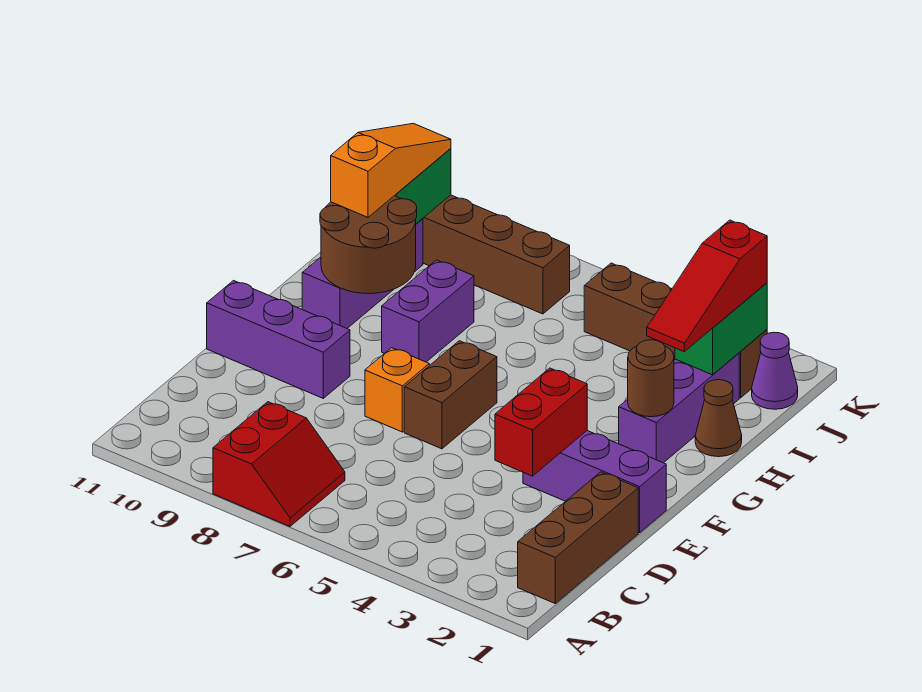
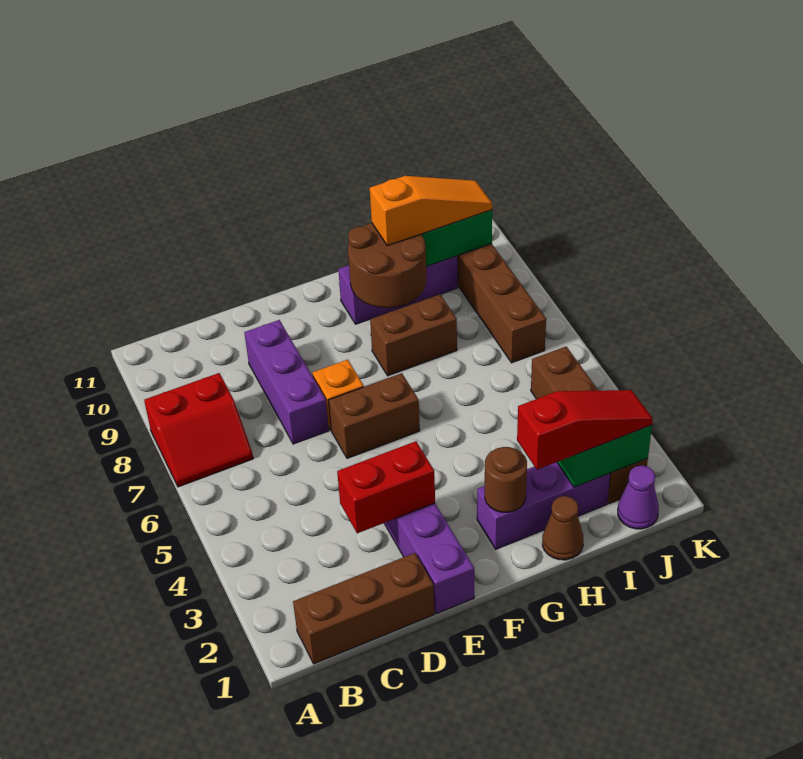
purple 1x3 brick [207,281,350,398] -> purple 1x3 brick moved to [244,320,329,444]
purple 1x2 brick [382,260,474,362] -> brown 1x2 brick [370,294,457,376]
red 1x3 slope [647,220,767,352] -> red 1x3 slope turned to [517,390,653,470]

